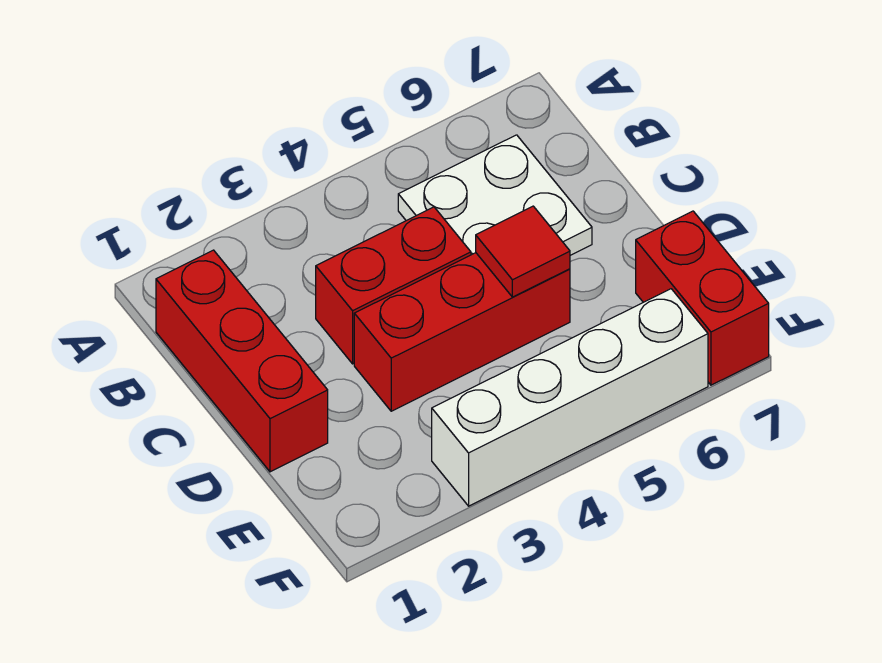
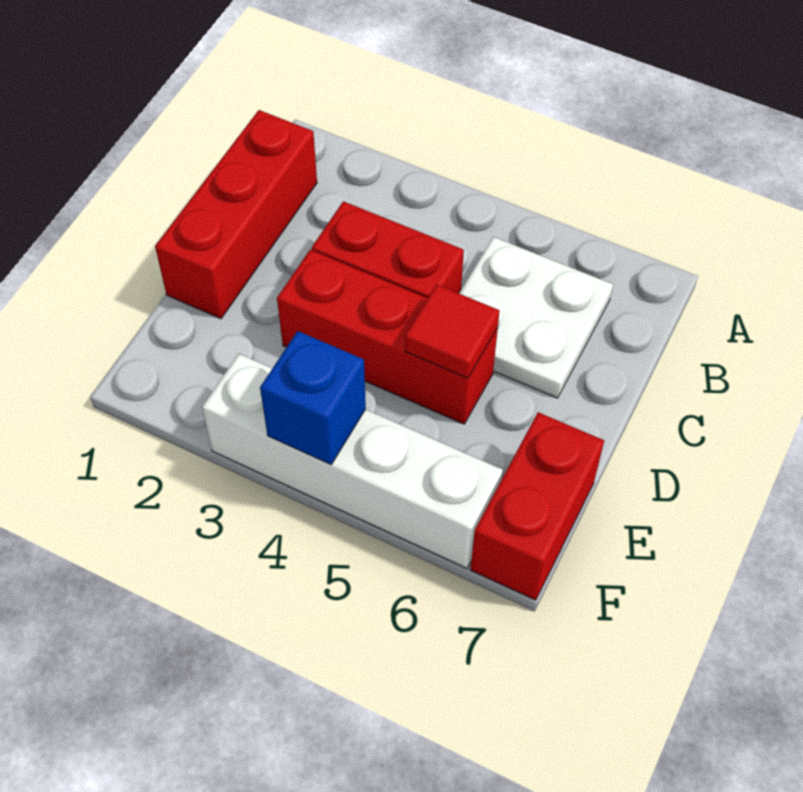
none -> blue 1x1 brick [260,331,366,464]

